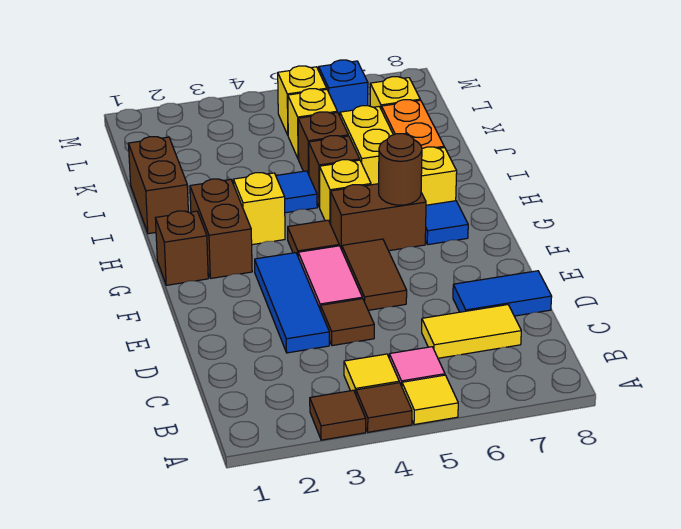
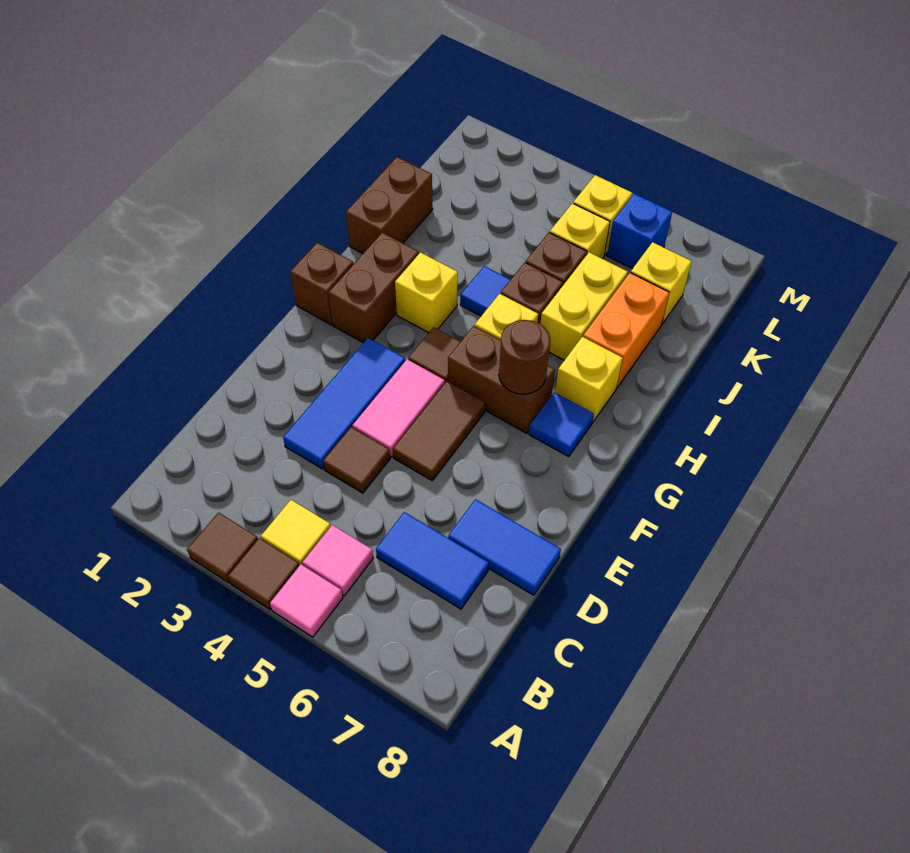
yellow 1x1 tile [402,375,458,425] -> pink 1x1 tile [270,564,343,637]
yellow 1x2 tile [422,305,521,358] -> blue 1x2 tile [376,512,489,609]

